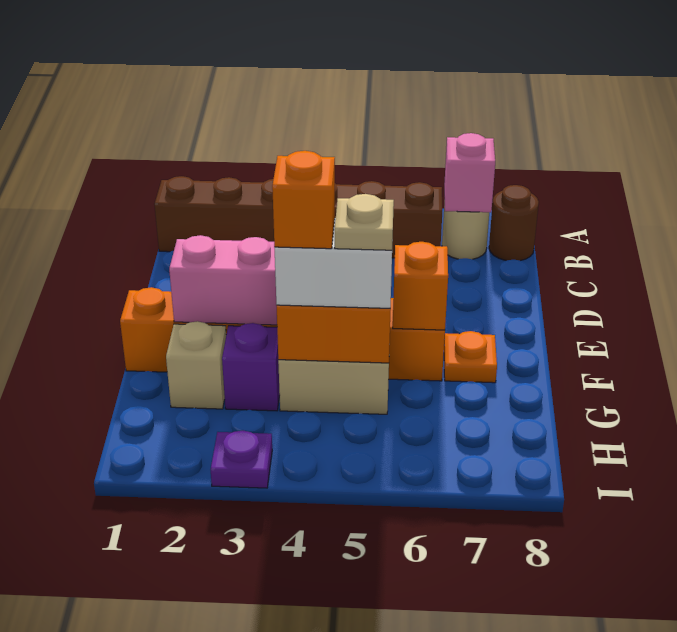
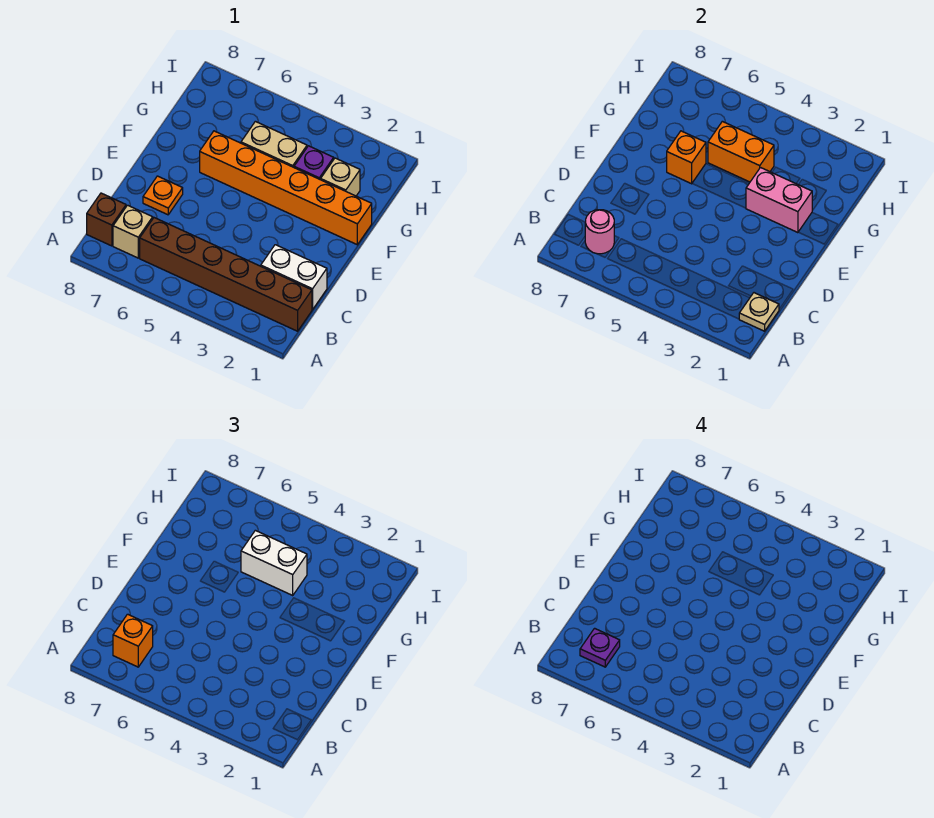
tan 1x1 round brick [442,200,489,259] -> tan 1x1 brick [113,205,153,258]
pink 1x1 brick [444,133,495,212] -> pink 1x1 round brick [585,210,614,254]
brown 1x1 round brick [489,185,539,261] -> brown 1x1 brick [87,193,126,246]
none -> white 1x2 brick [261,245,327,310]
orange 1x1 plate [444,331,497,383] -> orange 1x1 plate moved to [143,176,183,215]
orange 1x1 brick [272,151,335,249] -> orange 1x1 brick moved to [113,614,153,667]
tan 1x1 plate [335,194,394,250] -> tan 1x1 plate moved to [739,293,779,331]
purple 1x1 plate [211,430,272,488] -> purple 1x1 plate moved to [580,628,620,667]

